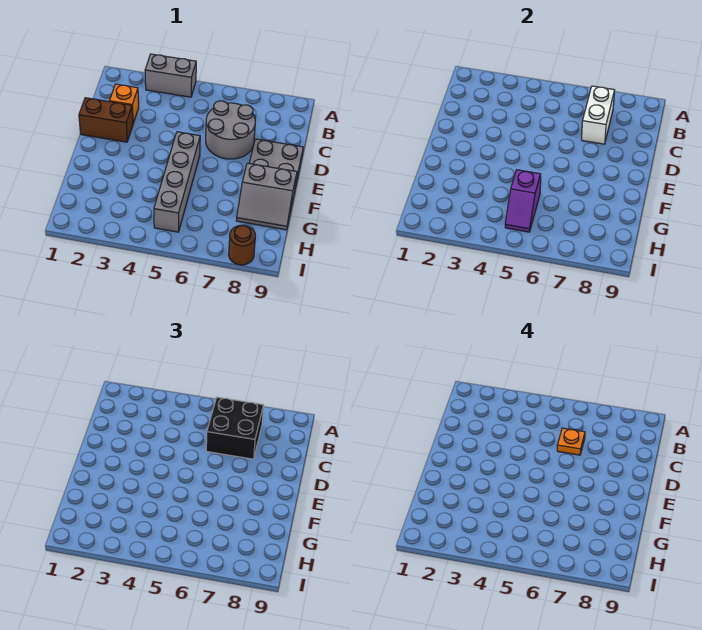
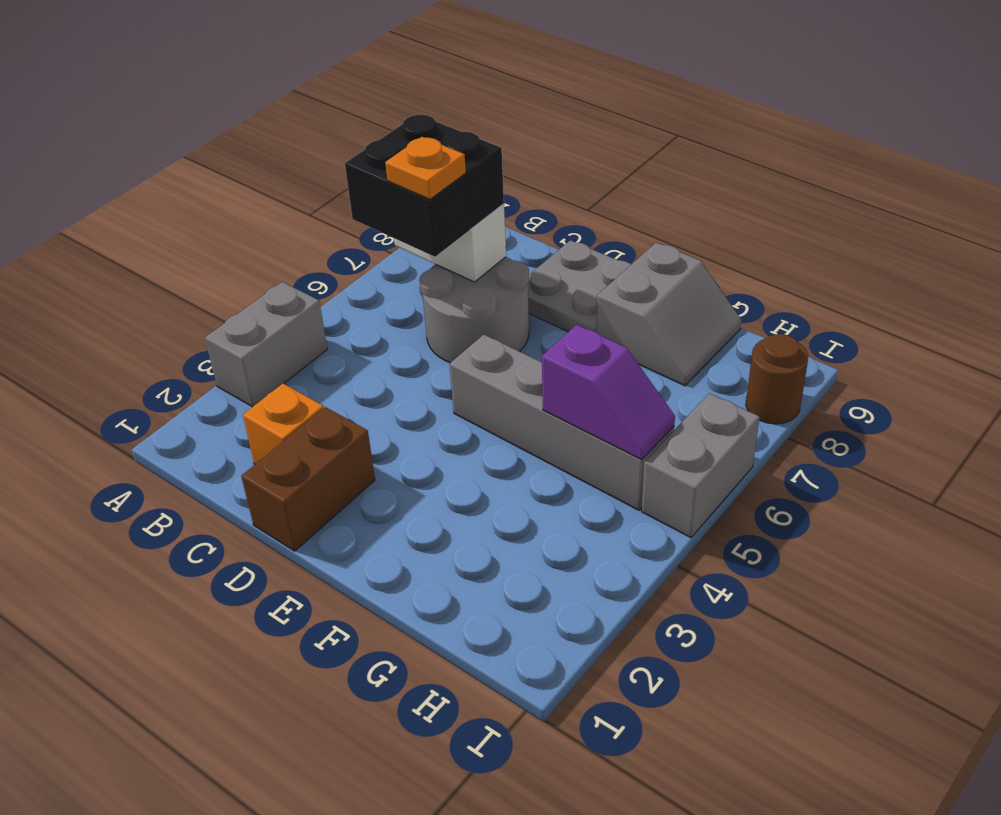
none -> grey 1x2 brick [642,393,759,538]

